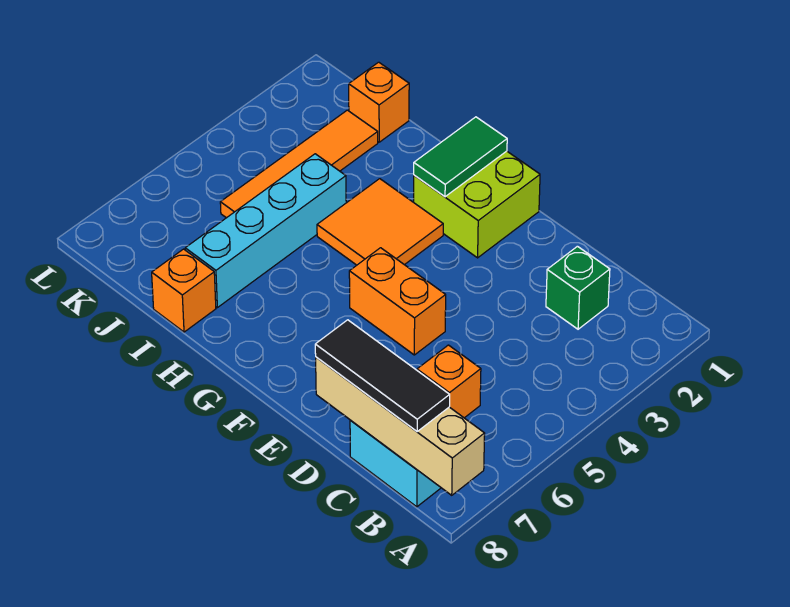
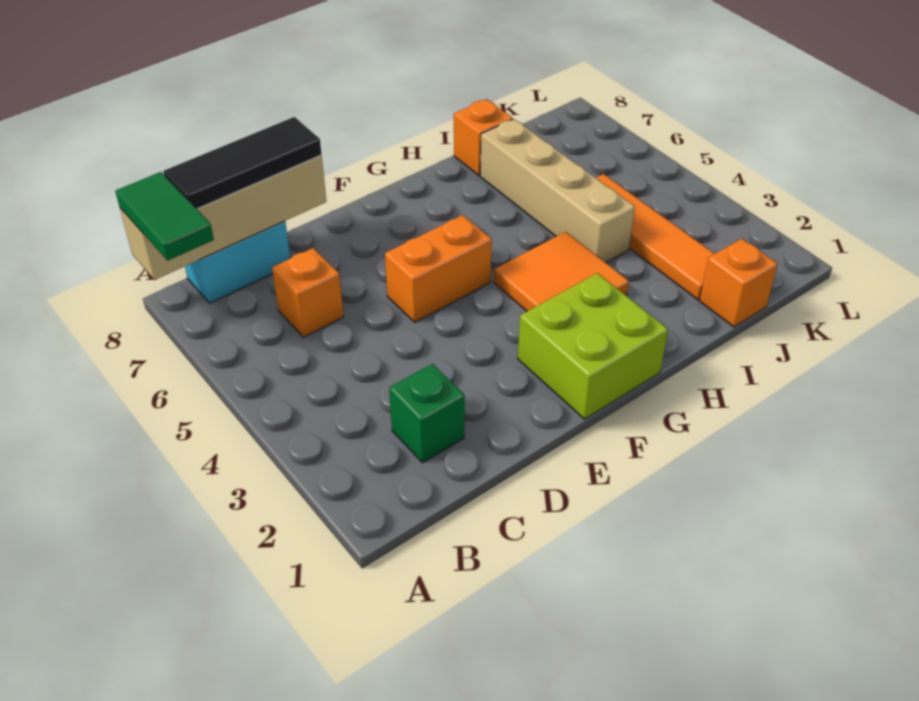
green 1x2 tile [414,117,507,197] -> green 1x2 tile moved to [115,172,214,261]
cyan 1x4 brick [185,154,346,308] -> tan 1x4 brick [480,119,635,263]

